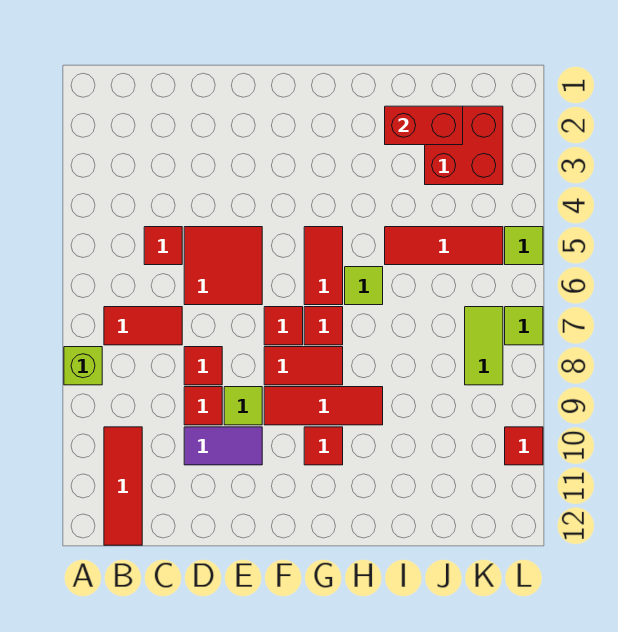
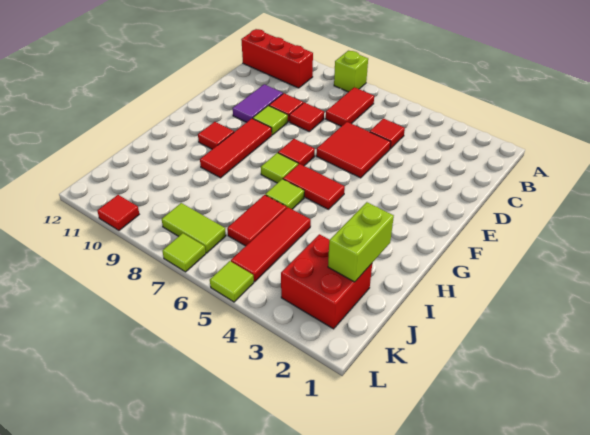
red 1x3 tile [104,427,142,545] -> red 1x3 brick [241,29,313,88]
red 1x2 tile [264,347,343,385] -> red 1x2 tile moved to [227,195,287,246]
red 1x1 tile [304,307,343,345] -> lime 1x1 tile [261,153,298,183]
red 1x2 brick [385,106,463,145] -> lime 1x2 brick [328,202,394,282]

